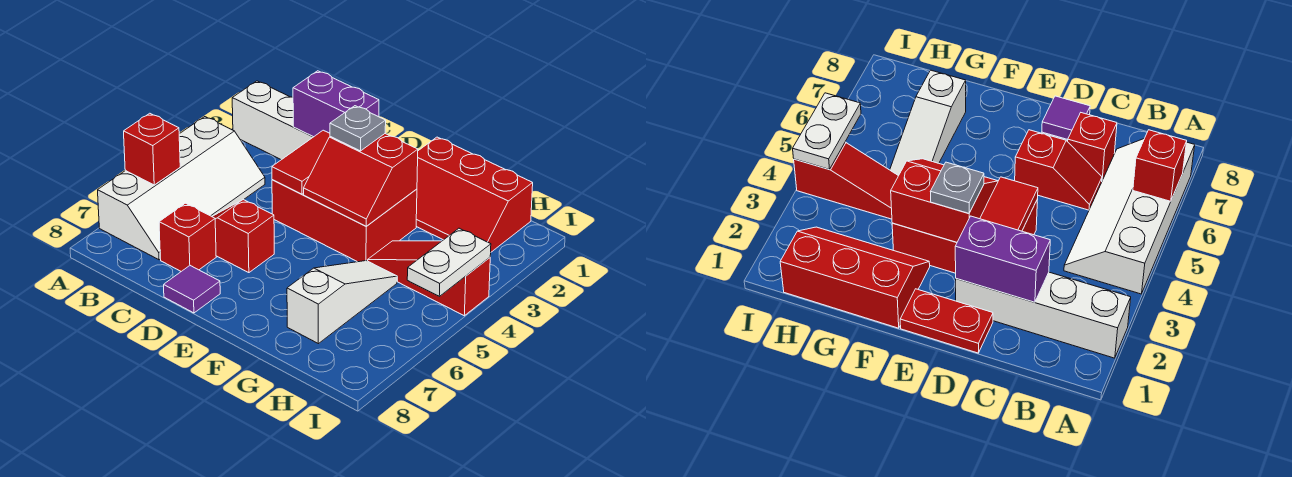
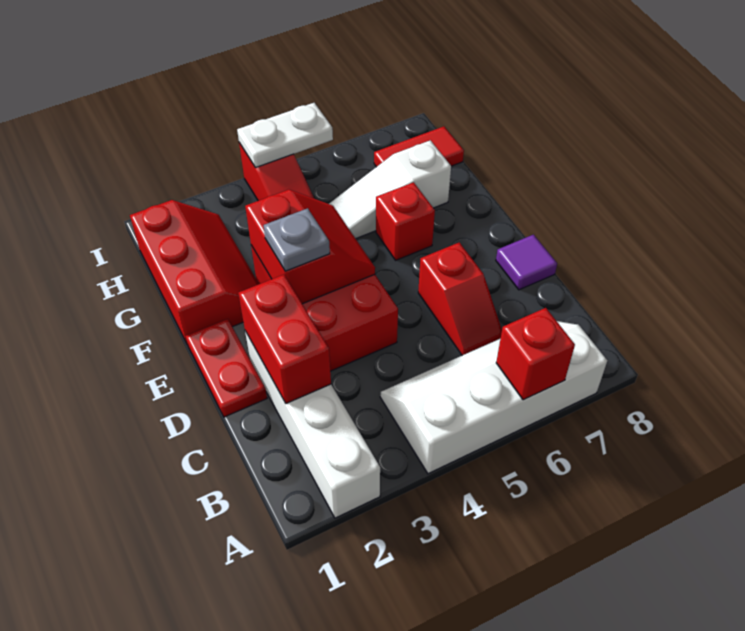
purple 1x2 brick [293,71,379,137] -> red 1x2 brick [238,275,331,403]
red 1x1 brick [159,203,216,271] -> red 1x1 brick moved to [376,182,435,260]
red 1x2 tile [272,130,330,194] -> red 1x2 tile moved to [374,126,464,167]

